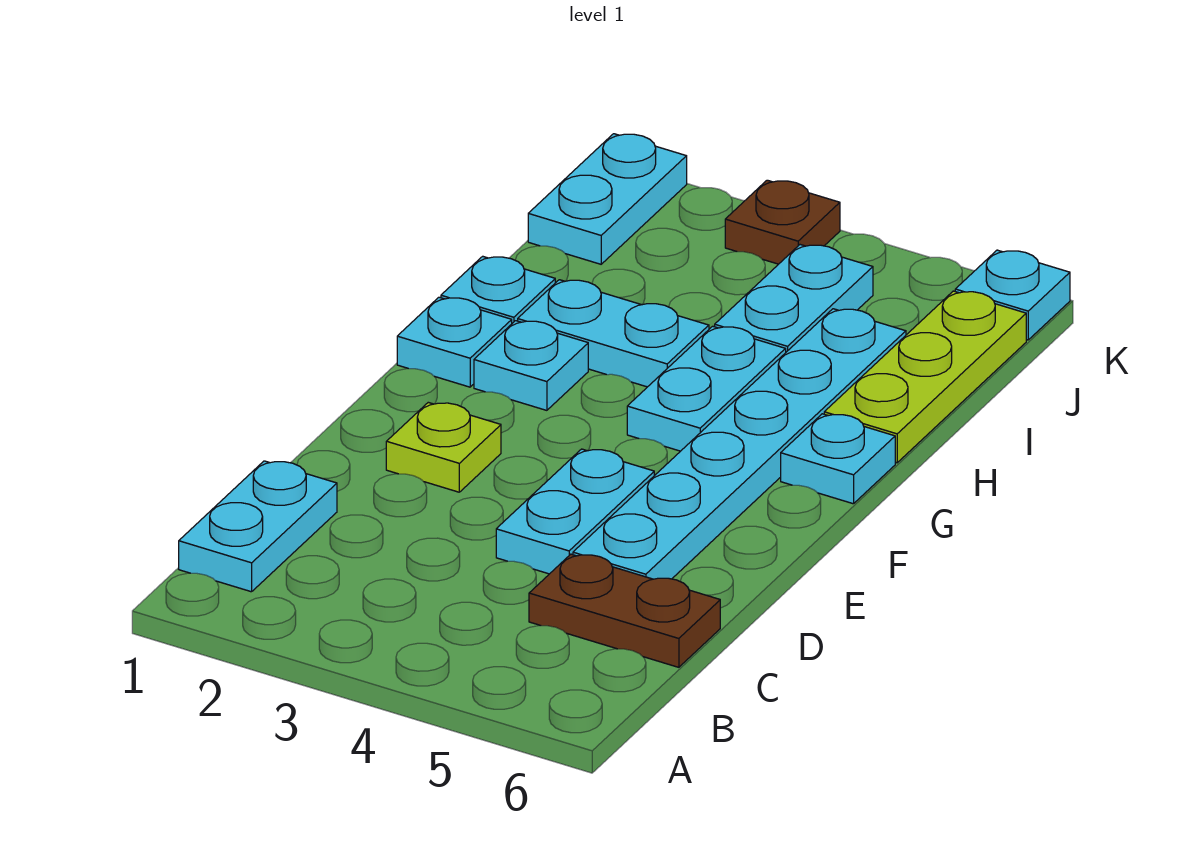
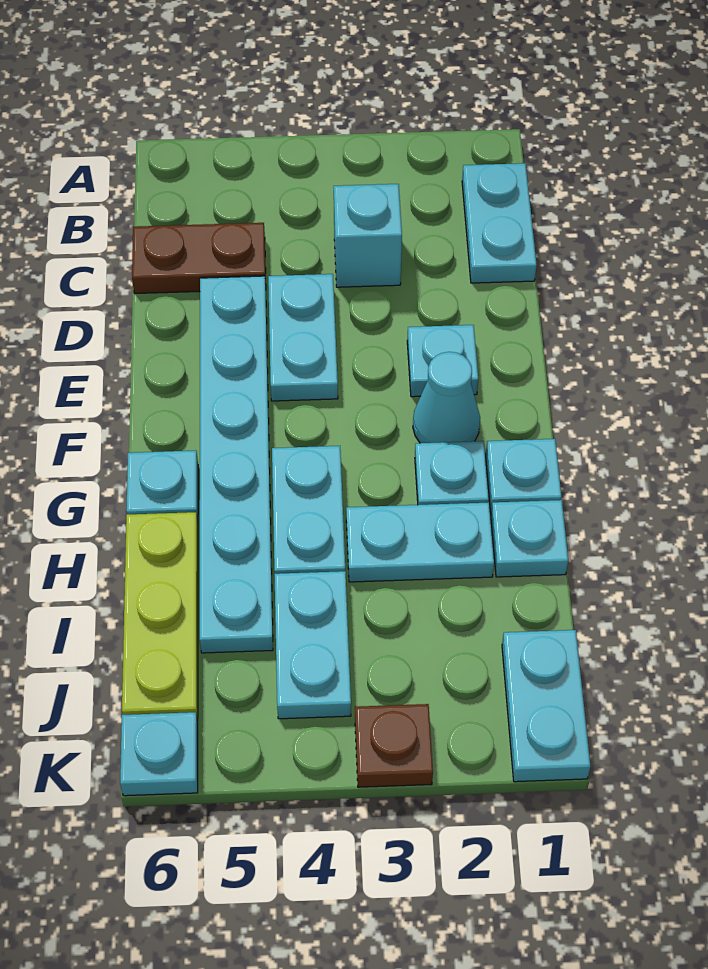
none -> cyan 1x1 brick [334,184,402,287]
lime 1x1 plate [386,402,501,492] -> cyan 1x1 plate [407,325,478,397]
none -> cyan 1x1 cone [413,352,480,443]

